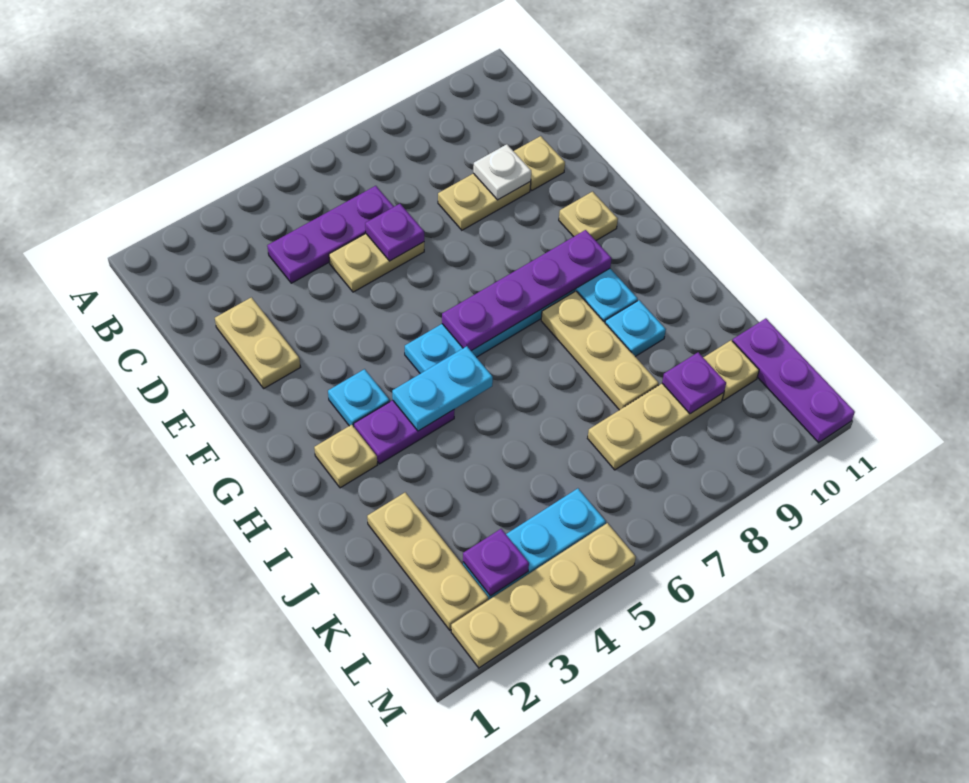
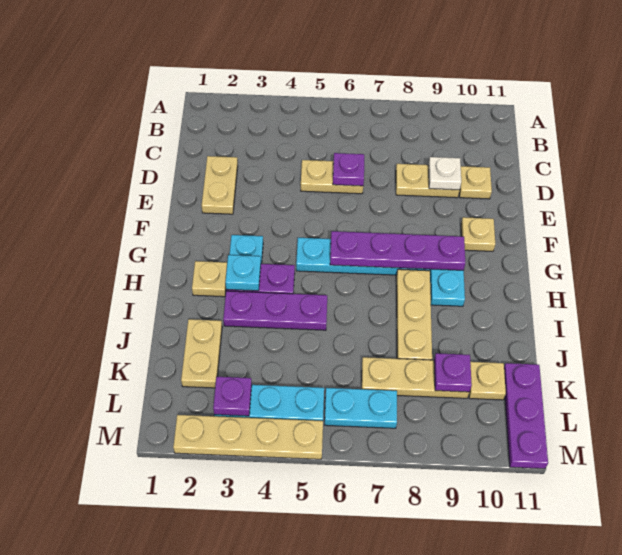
purple 1x3 plate [267,186,394,283] -> purple 1x3 plate moved to [223,291,327,330]
cyan 1x2 plate [392,346,493,431] -> cyan 1x2 plate moved to [325,388,397,428]
cyan 1x1 plate [605,300,666,357] -> cyan 1x1 plate moved to [225,255,261,291]
tan 1x3 plate [367,493,488,630] -> tan 1x2 plate [181,319,222,388]

